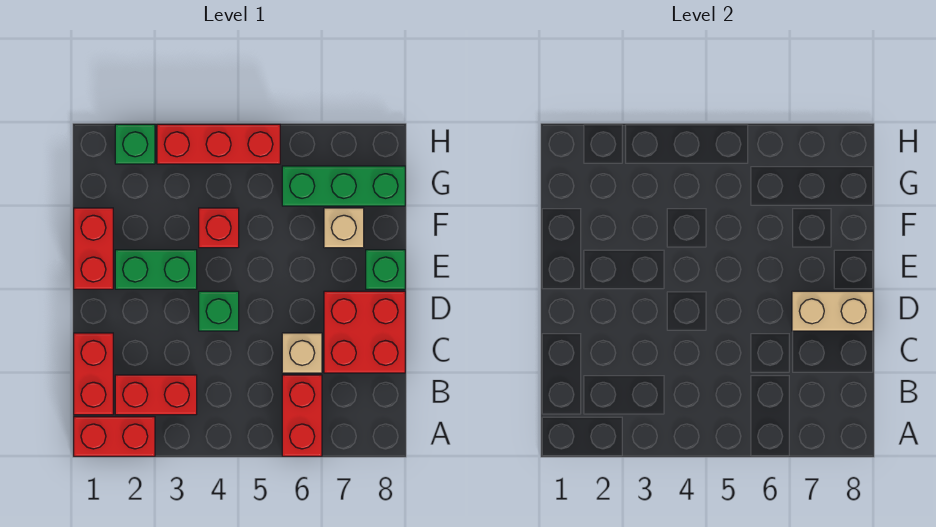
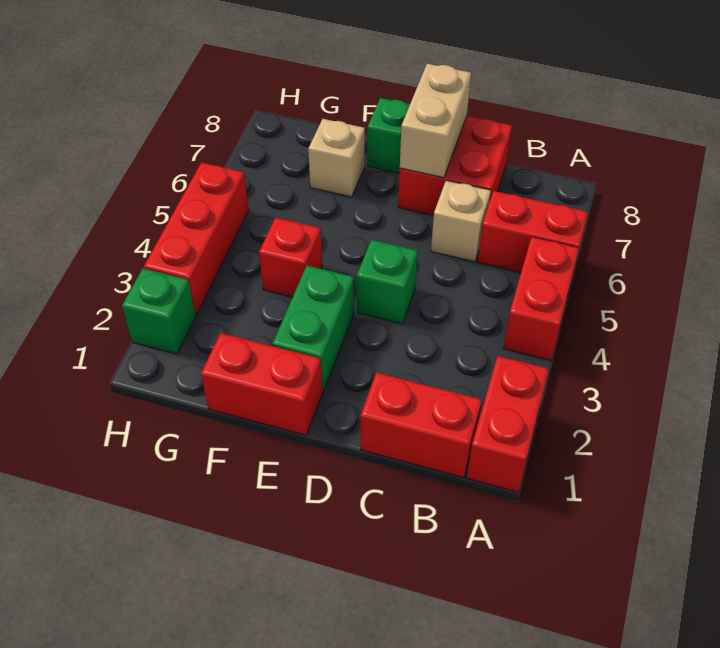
red 1x2 brick [115,375,197,415] -> red 1x2 brick moved to [503,237,579,360]
green 1x3 brick [282,166,405,206] -> none

